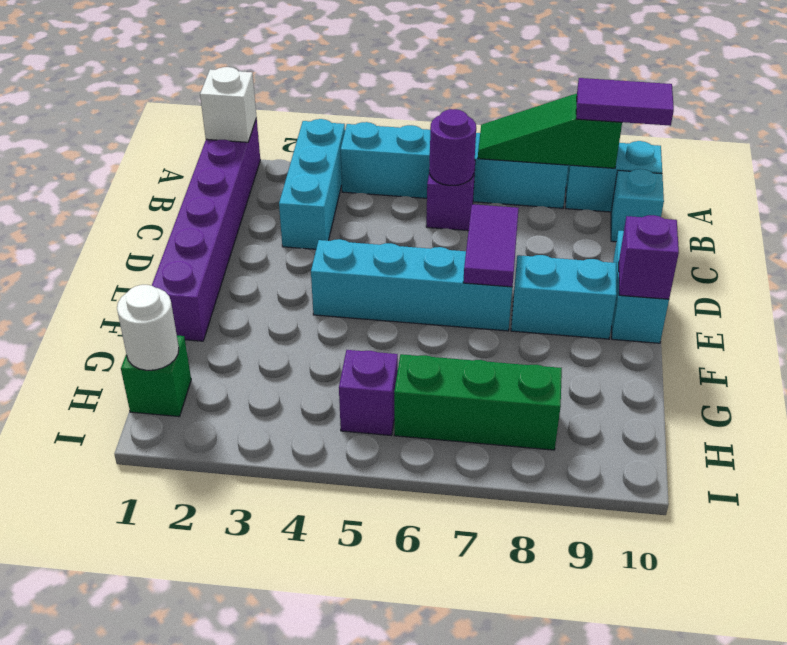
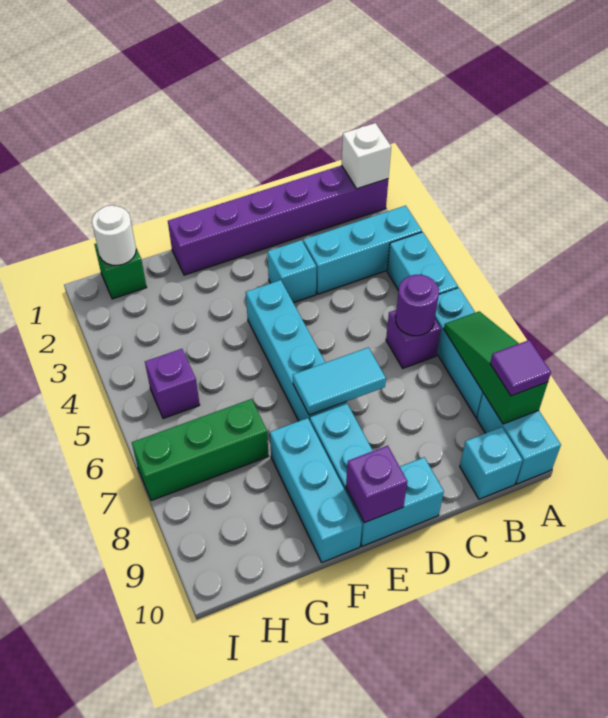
purple 1x2 tile [576,78,674,126] -> purple 1x1 tile [490,340,551,396]
none -> cyan 1x1 brick [268,240,316,303]
purple 1x2 tile [463,204,519,287] -> cyan 1x2 tile [293,347,386,415]
none -> cyan 1x3 brick [270,418,362,562]
green 1x3 brick [394,354,562,450] -> green 1x3 brick turned to [132,399,268,501]

